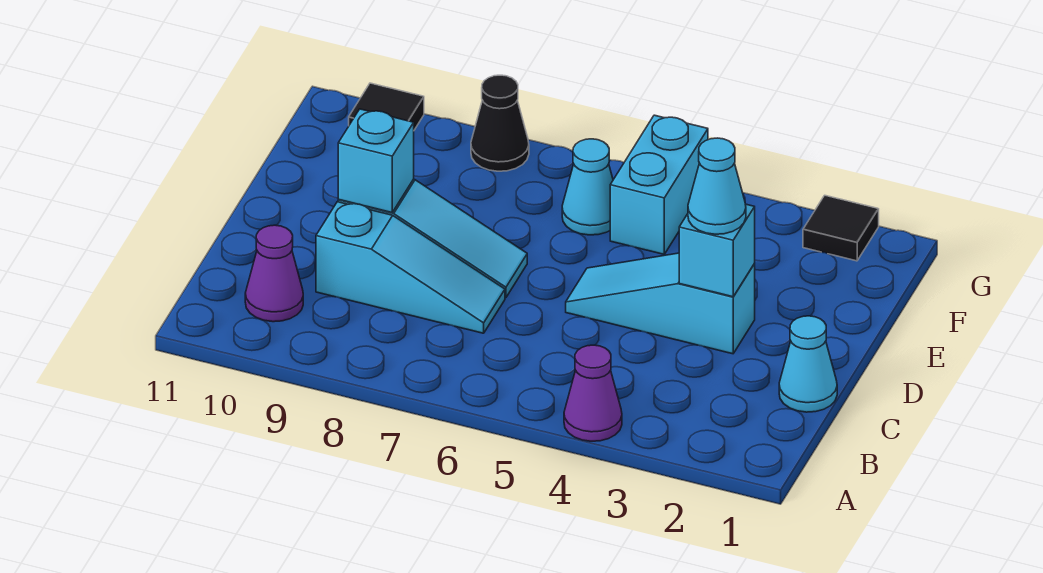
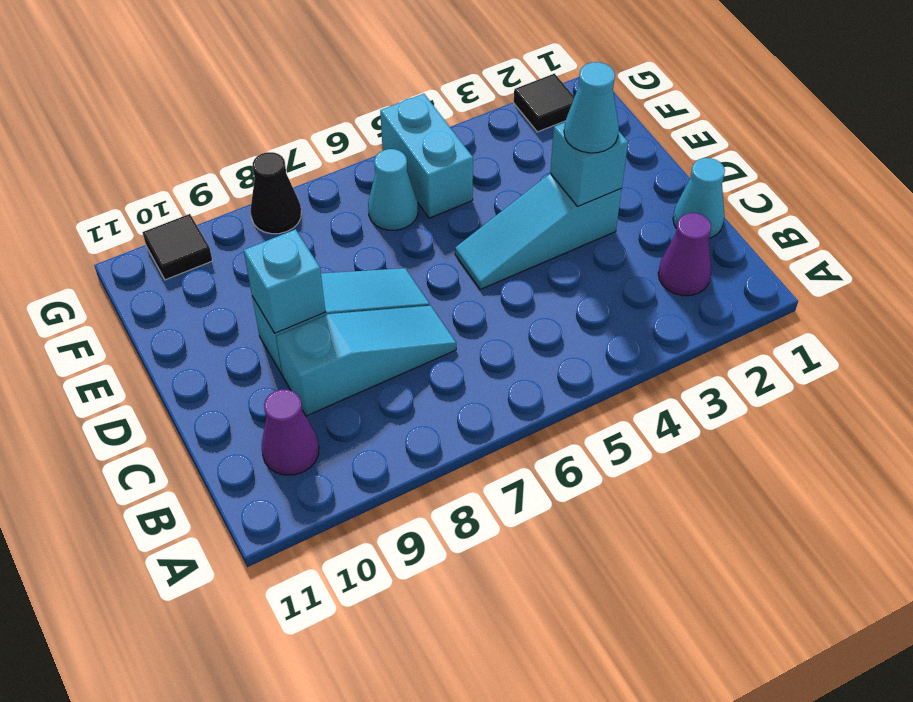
purple 1x1 cone [564,345,622,441] -> purple 1x1 cone moved to [658,213,711,296]

